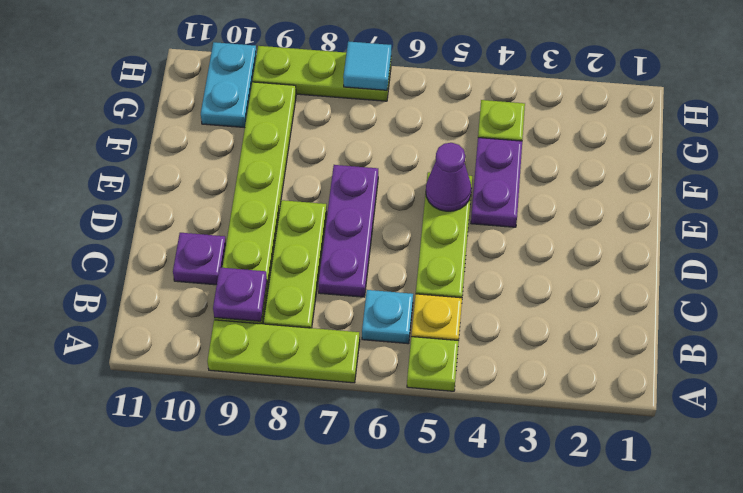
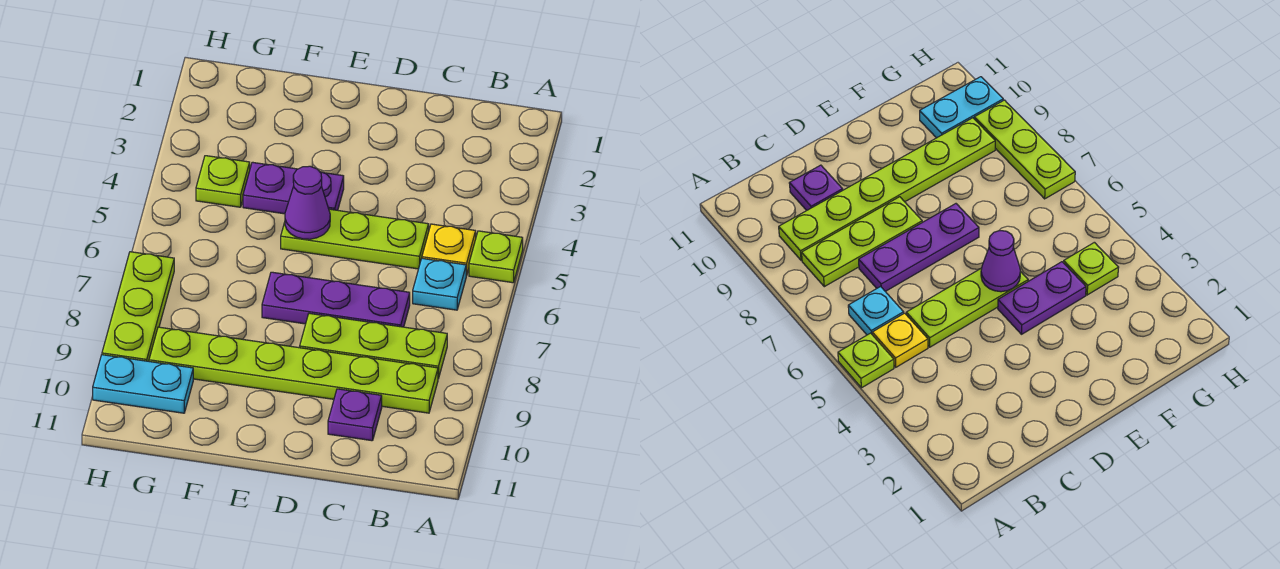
lime 1x3 plate [207,320,360,383] -> none
purple 1x1 plate [213,268,267,321] -> none
cyan 1x1 tile [343,41,391,90] -> none

